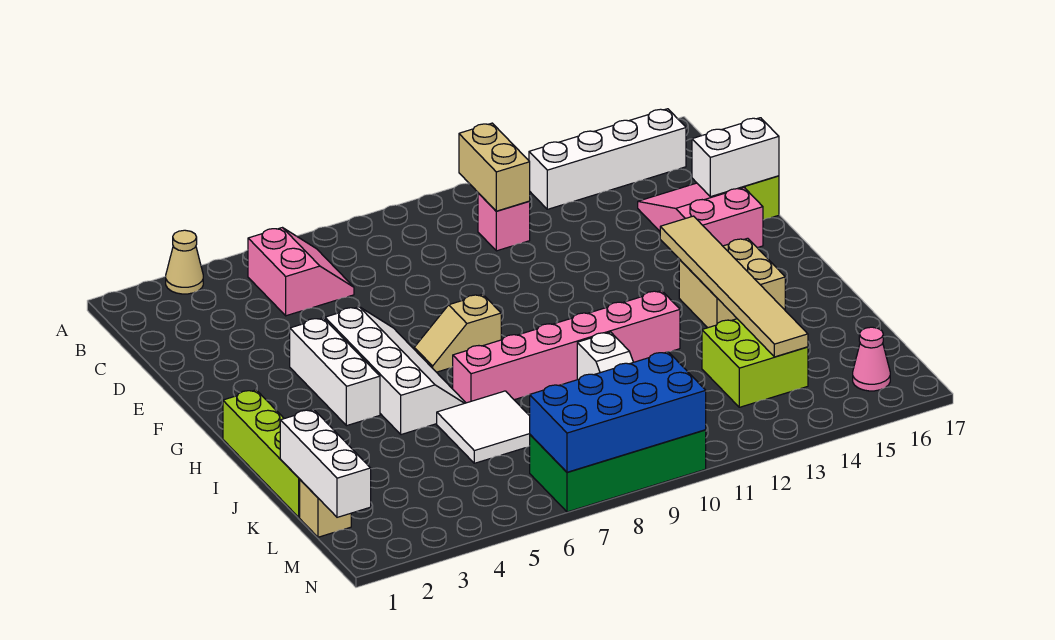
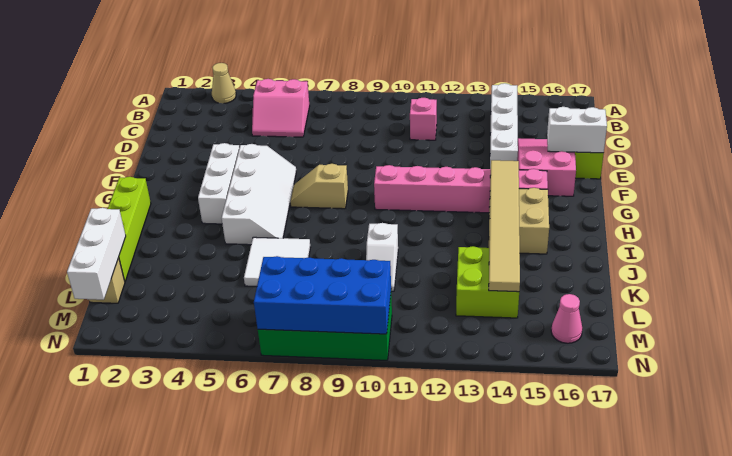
pink 2x2 slope [248,228,354,316] -> pink 2x2 slope turned to [252,79,310,137]
tan 1x2 brick [459,123,530,211] -> none
white 1x4 brick [529,109,686,209] -> white 1x4 brick turned to [490,83,518,169]
pink 1x6 brick [453,291,680,403] -> pink 1x6 brick moved to [374,165,548,213]

